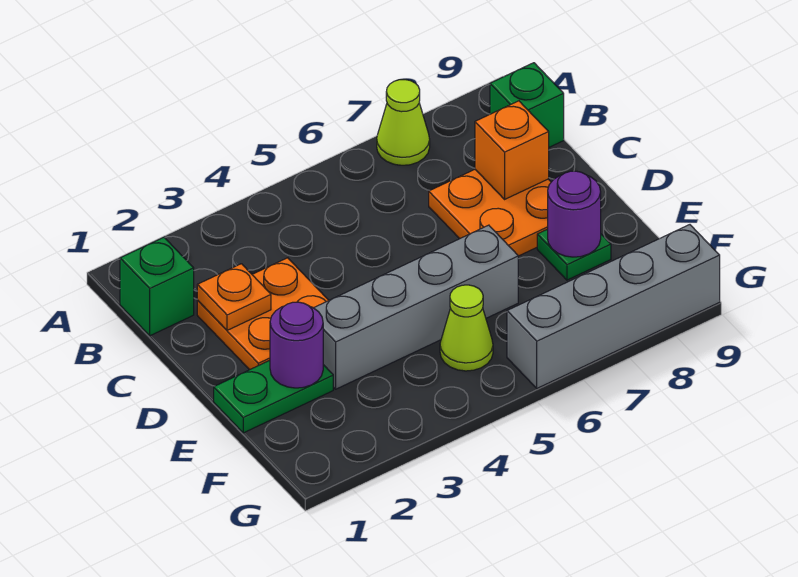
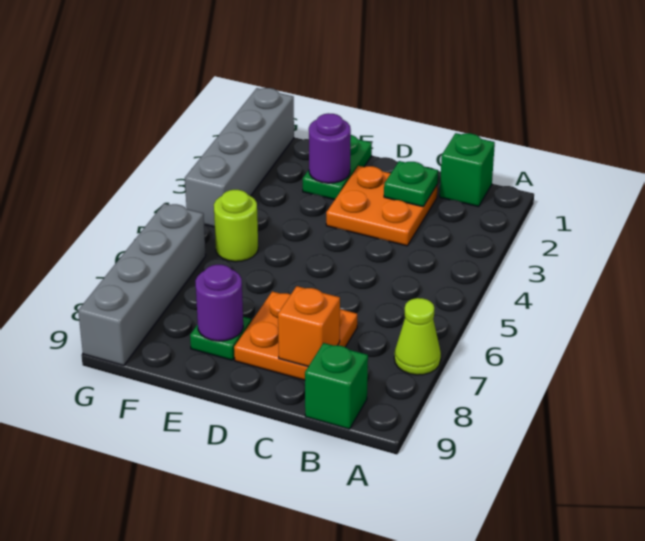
orange 1x1 plate [197,264,271,330] -> green 1x1 plate [384,161,438,207]
grey 1x4 brick [314,225,518,389] -> grey 1x4 brick moved to [185,88,294,227]
lime 1x1 cone [440,285,493,371] -> lime 1x1 round brick [214,190,258,262]

